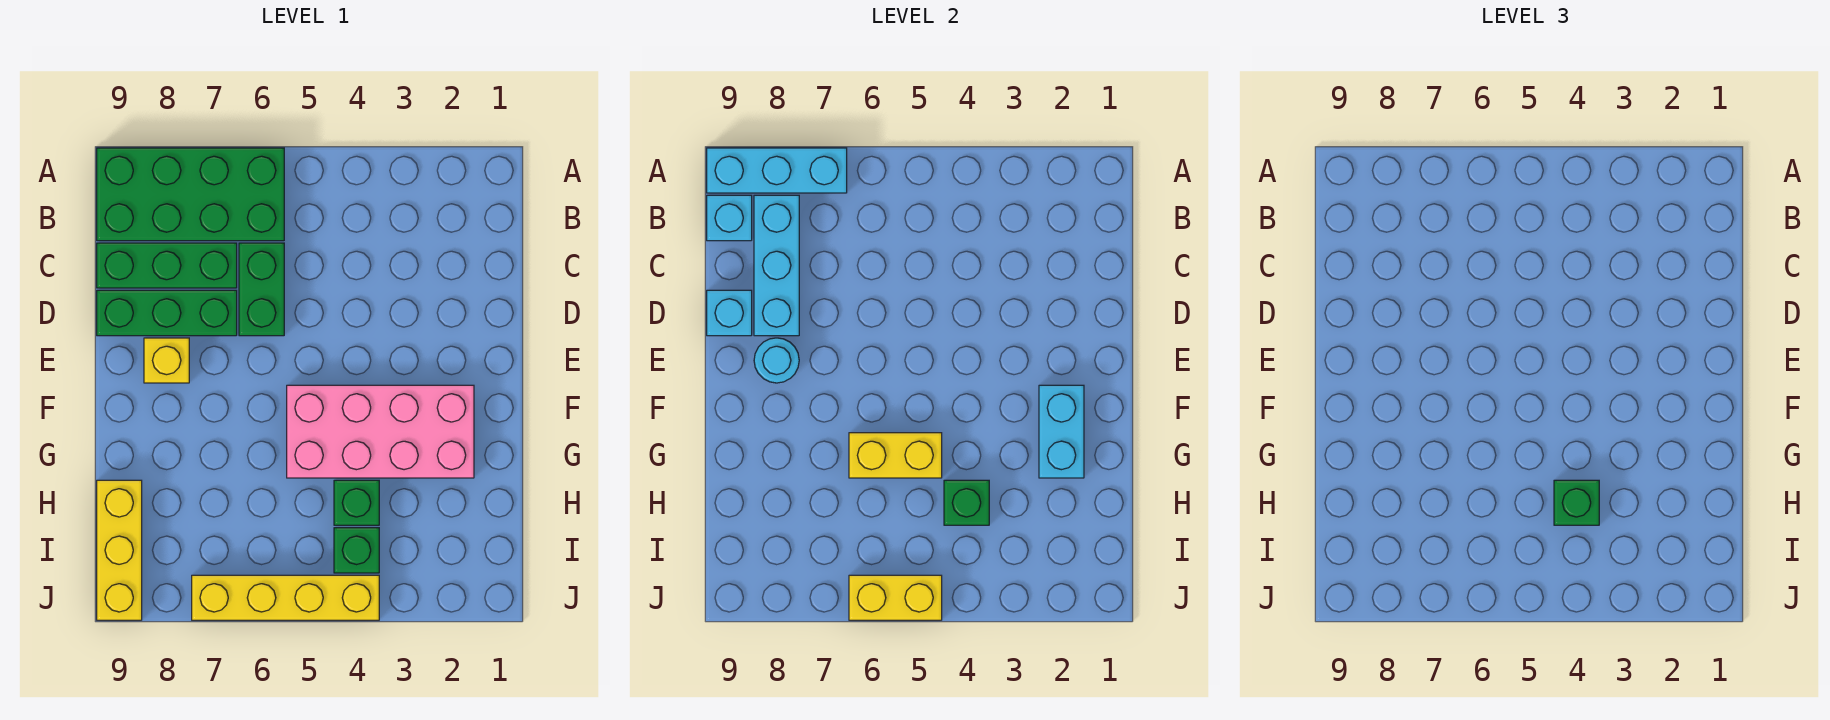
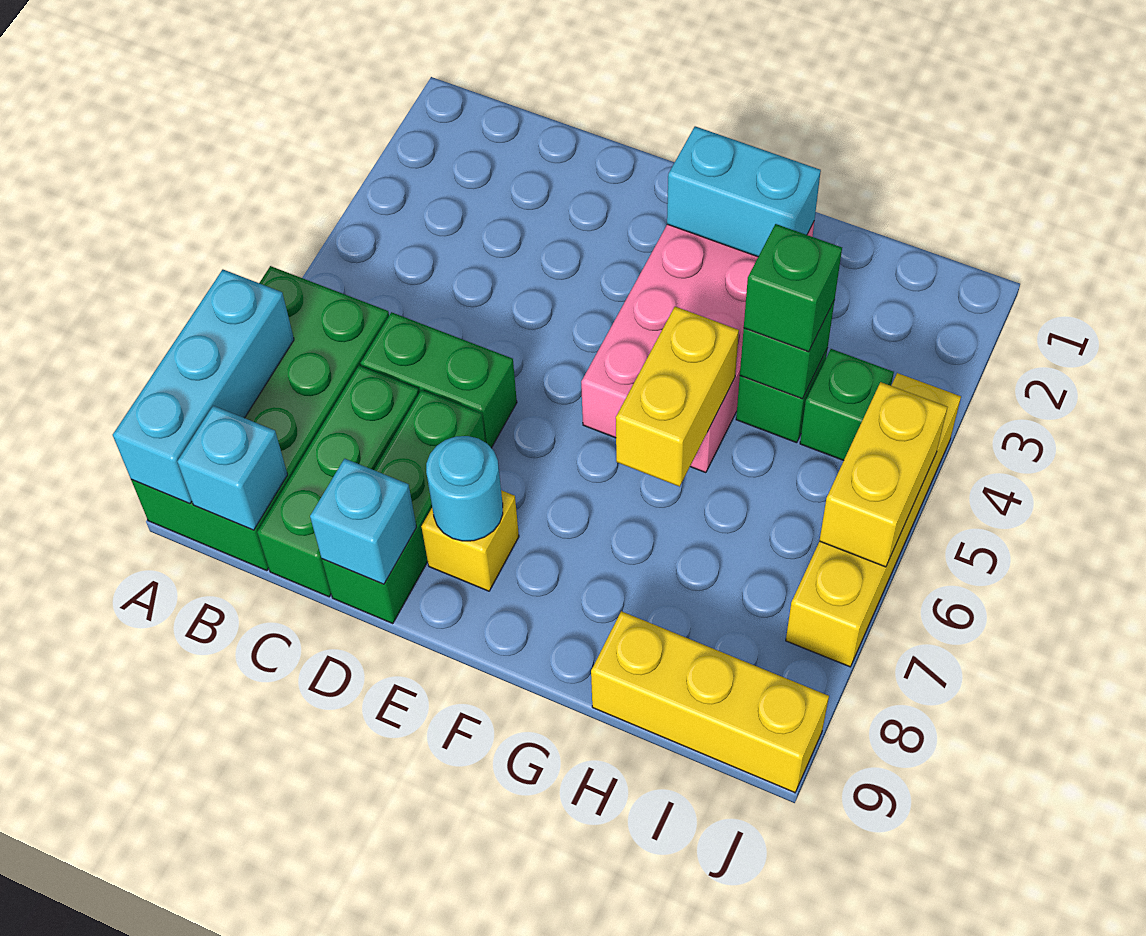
cyan 1x3 brick [754,195,799,336] -> none

